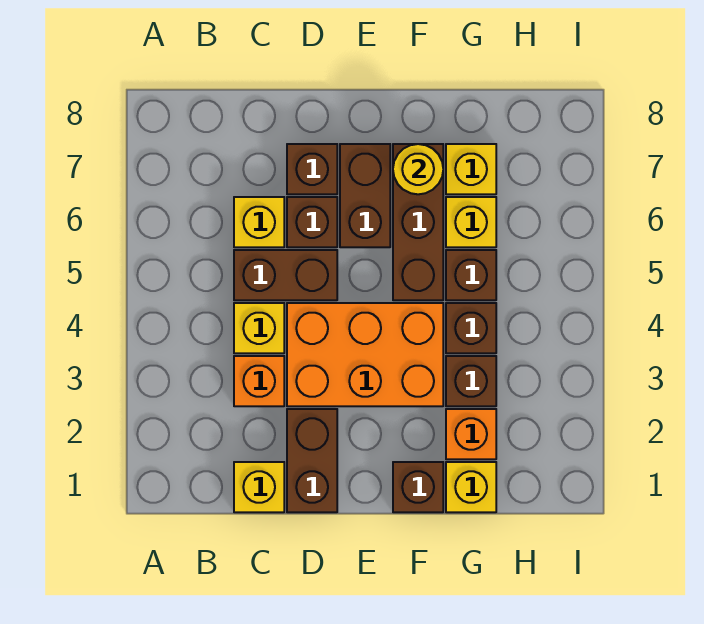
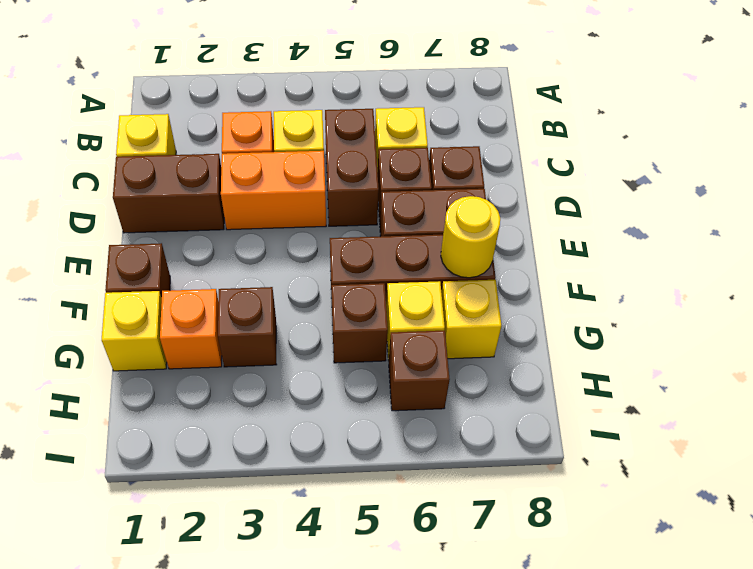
orange 2x3 brick [287,303,443,406] -> orange 1x2 brick [221,151,326,230]
brown 1x1 brick [446,303,496,353] -> brown 1x1 brick moved to [389,330,450,411]

